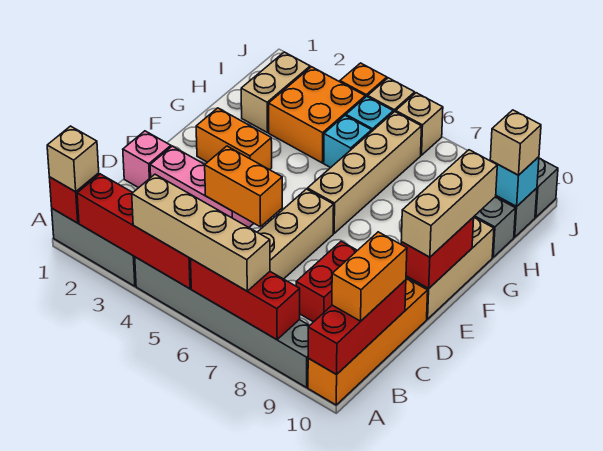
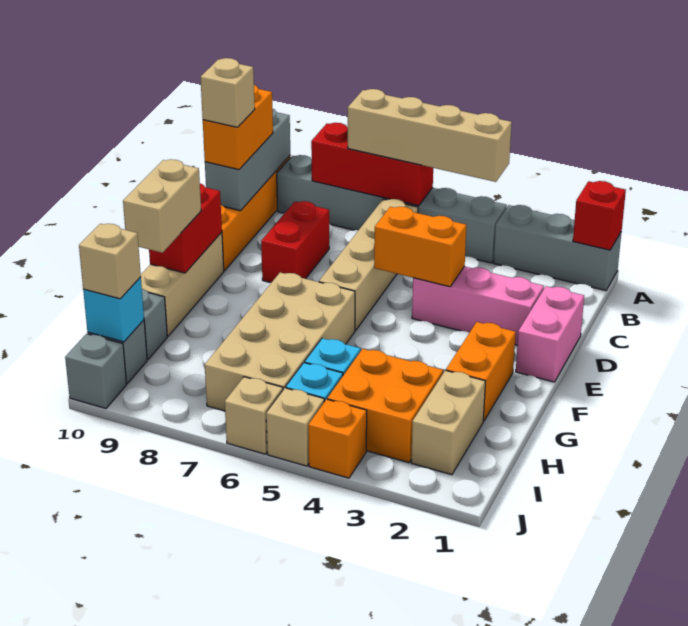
tan 1x1 brick [47,126,99,192] -> tan 1x1 brick moved to [200,58,255,127]
red 1x4 brick [77,174,191,289] -> none
red 1x3 brick [308,280,406,374] -> grey 1x3 brick [205,109,290,211]
pink 1x1 brick [123,131,171,188] -> pink 1x2 brick [516,286,584,382]
tan 1x3 brick [401,150,497,257] -> tan 1x2 brick [123,159,201,253]
orange 1x2 brick [196,108,272,170] -> orange 1x2 brick turned to [446,322,516,421]
tan 1x4 brick [308,112,422,233] -> tan 2x4 brick [205,272,355,411]

